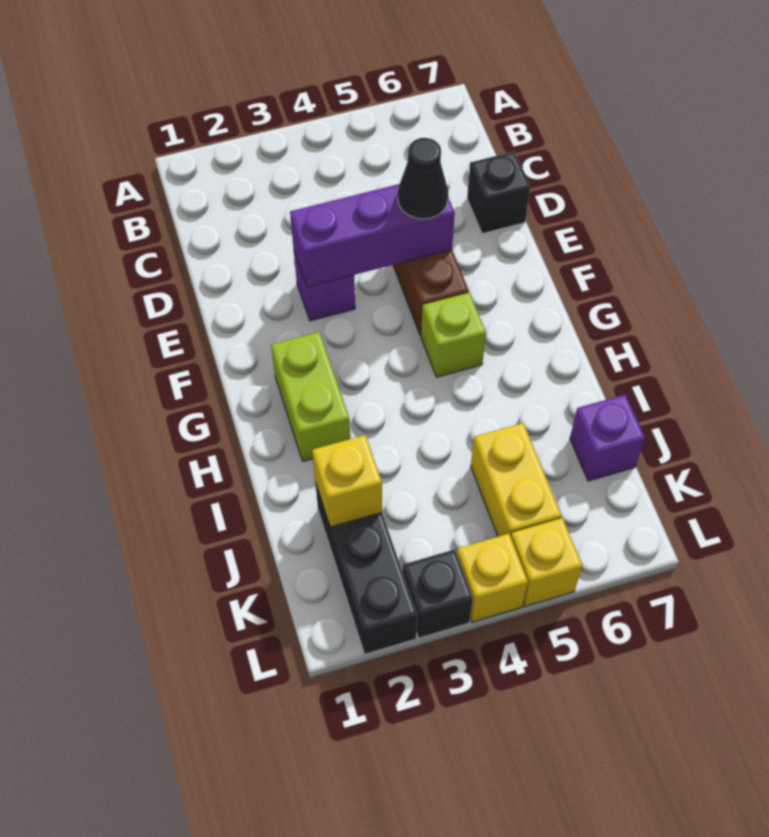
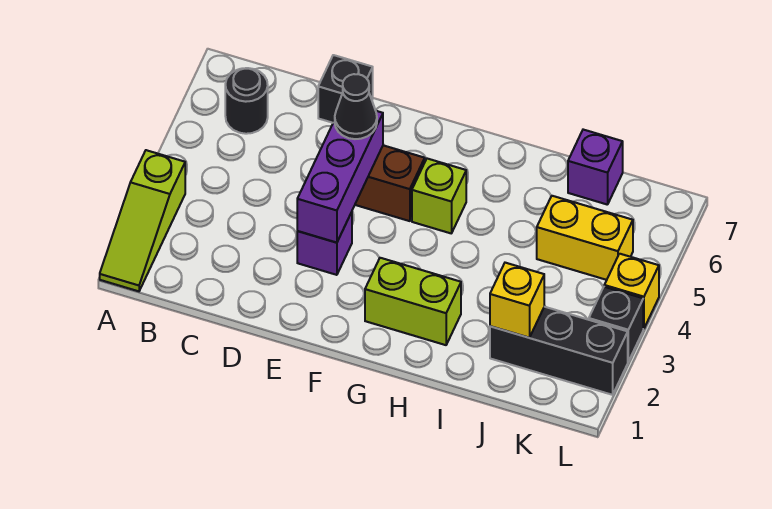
none -> lime 1x3 slope [100,150,185,291]
none -> black 1x1 round brick [225,68,268,134]
yellow 1x1 brick [511,518,582,606] -> none

